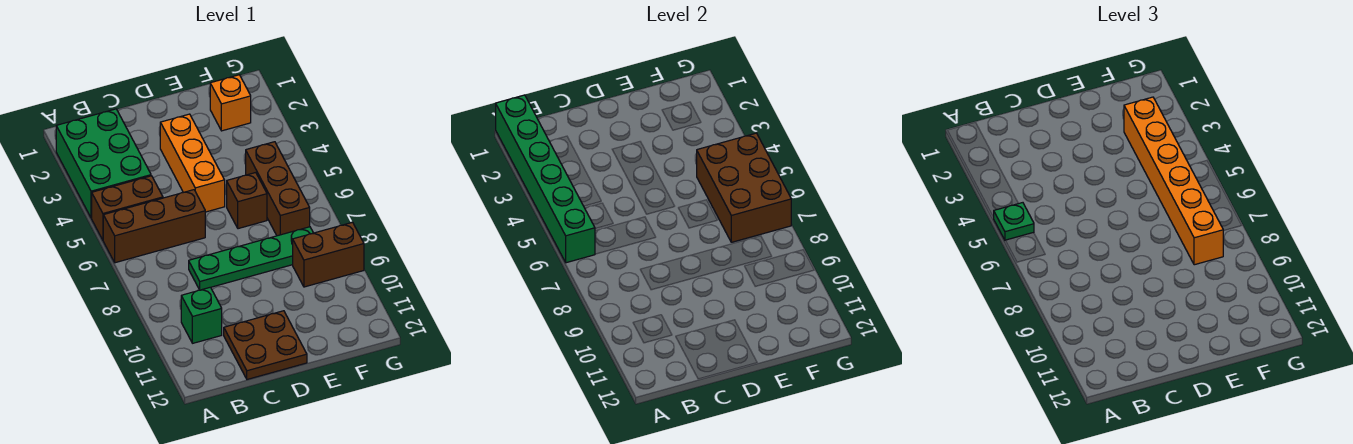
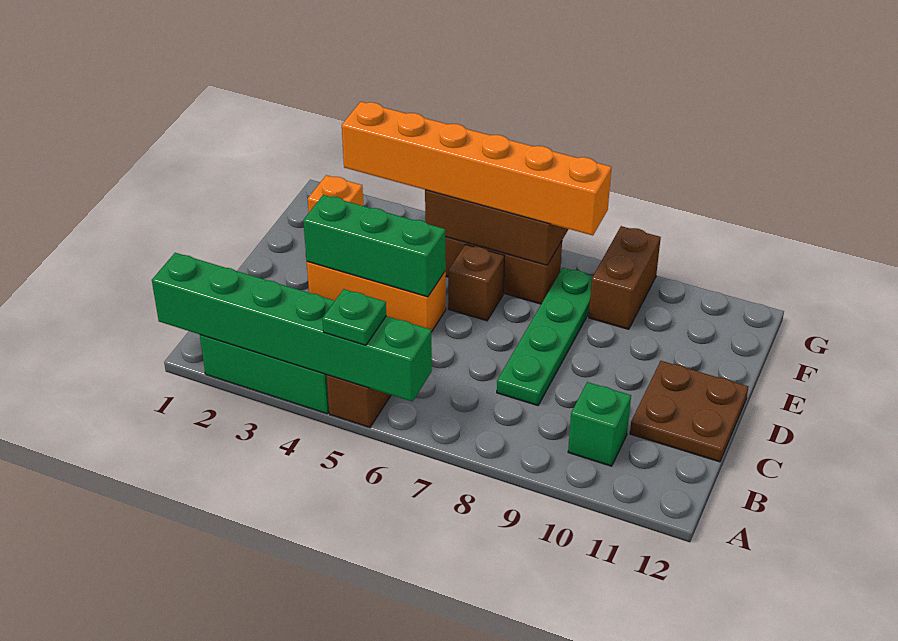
brown 1x3 brick [103,190,205,263] -> none
none -> green 1x3 brick [303,195,446,297]

